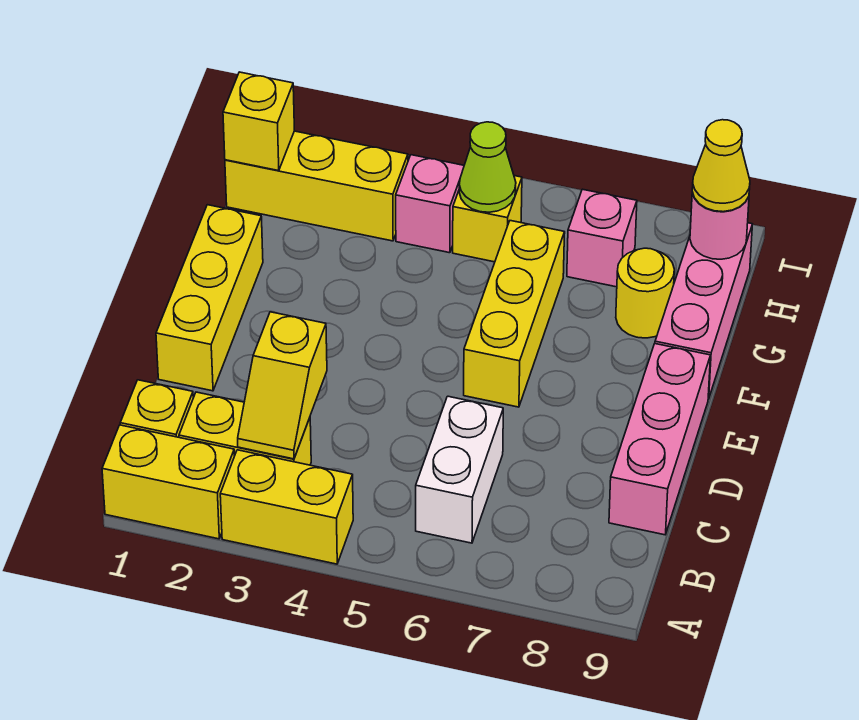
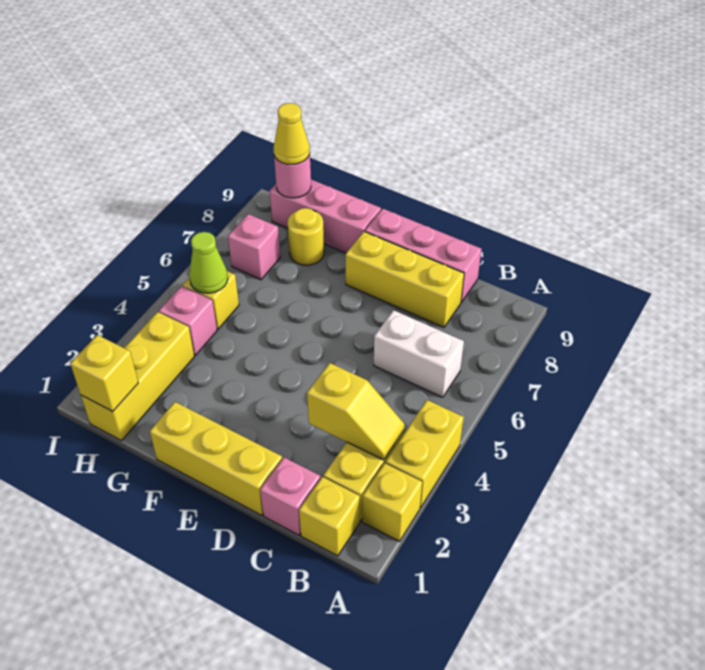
yellow 1x2 brick [102,425,234,539] -> yellow 1x1 brick [362,463,422,542]
none -> pink 1x1 brick [260,457,320,535]
yellow 1x3 brick [464,221,565,407] -> yellow 1x3 brick moved to [346,232,464,327]

